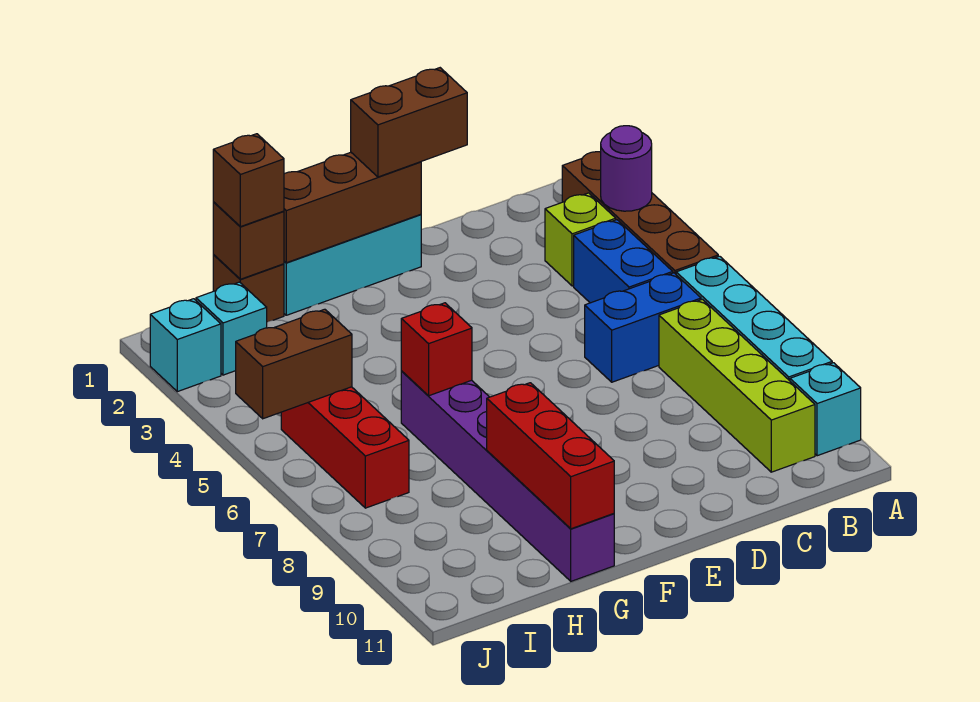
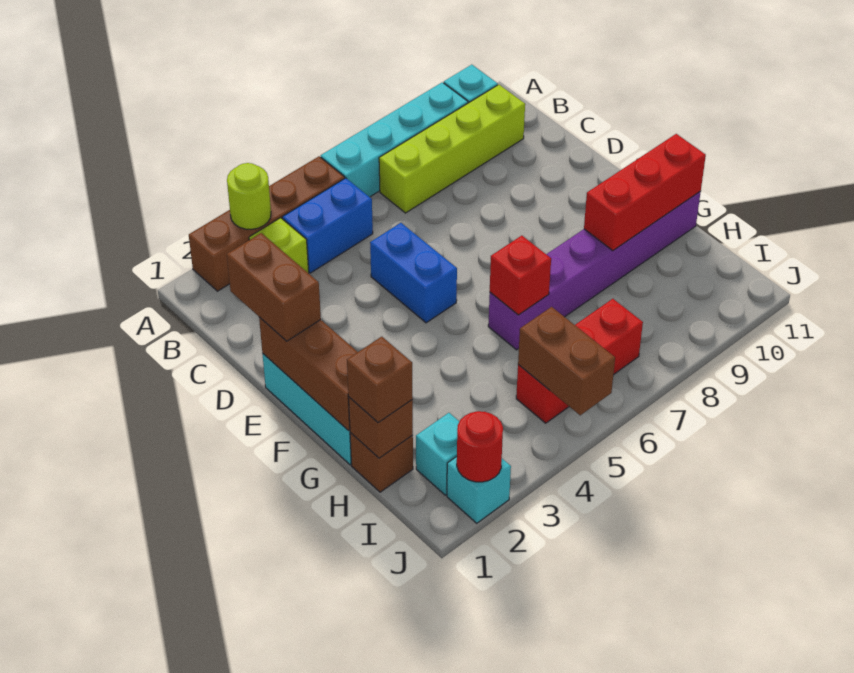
purple 1x1 round brick [601,126,652,211] -> lime 1x1 round brick [227,163,271,229]
blue 1x2 brick [585,273,701,382] -> blue 1x2 brick moved to [370,223,457,323]
none -> red 1x1 round brick [457,411,503,482]

